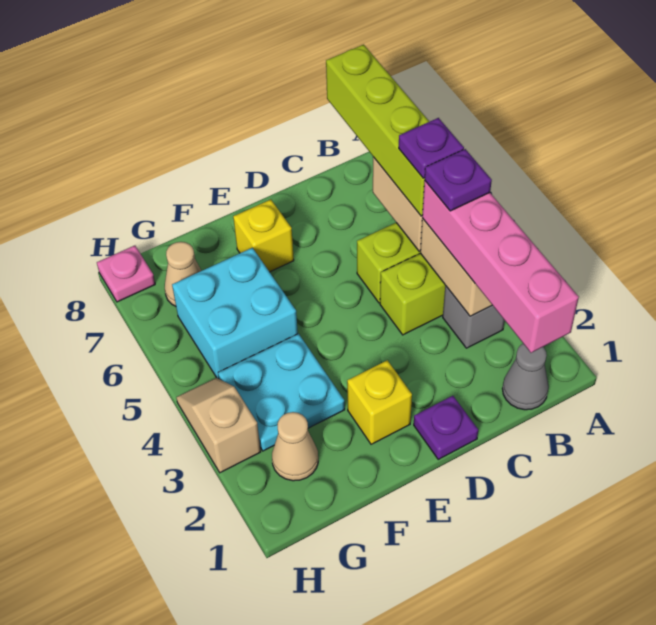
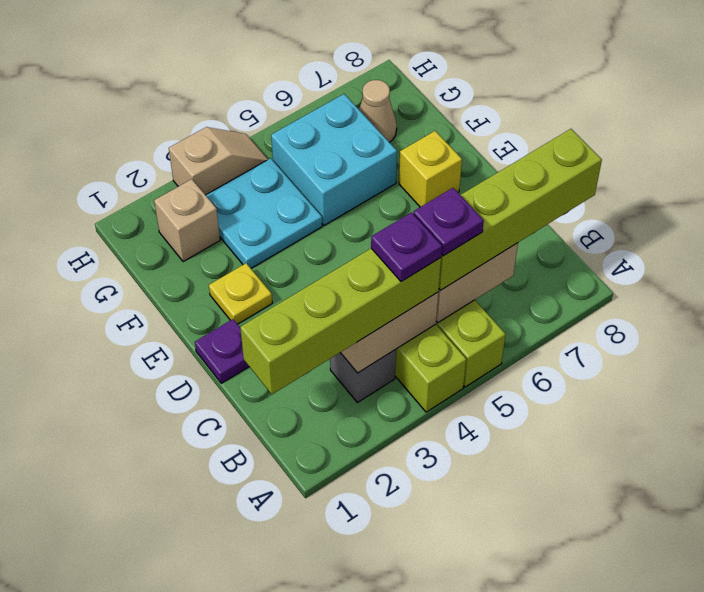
grey 1x1 cone [502,344,549,410] -> none
pink 1x4 brick [422,181,579,353] -> lime 1x4 brick [240,248,441,394]
yellow 1x1 brick [347,360,412,444] -> yellow 1x1 plate [209,263,272,324]
tan 1x1 cone [272,412,318,481] -> tan 1x1 brick [154,179,220,262]
pink 1x1 plate [97,246,155,302] -> none

